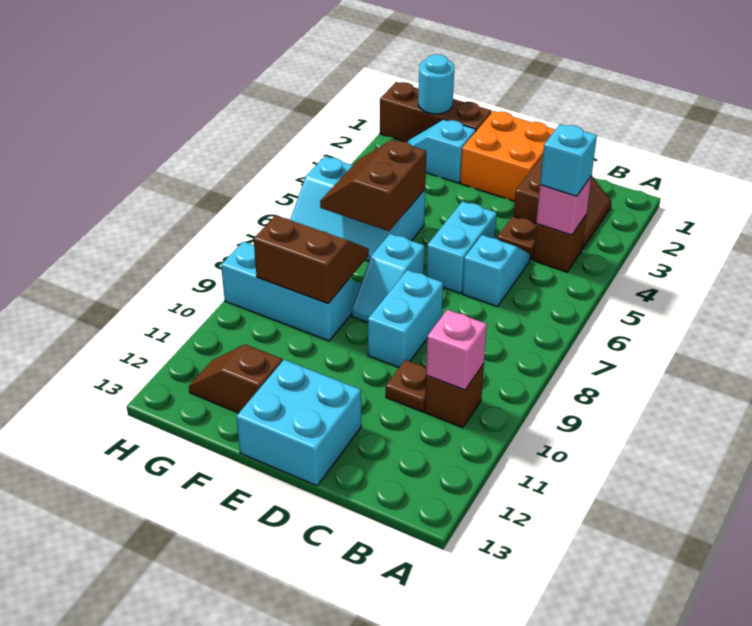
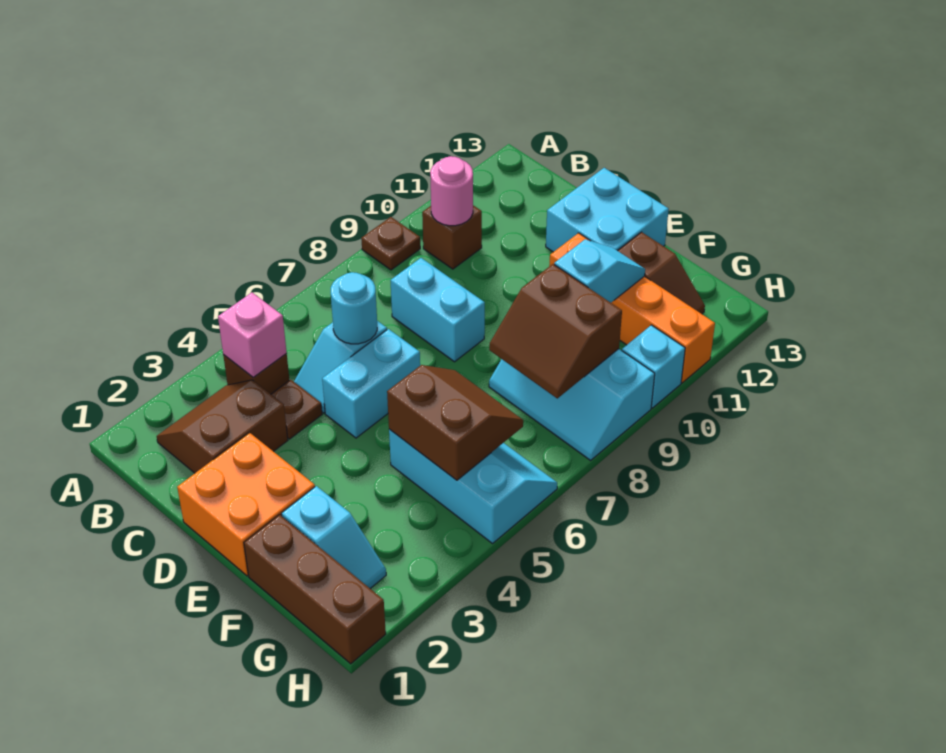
cyan 1x1 brick [540,124,597,196] -> cyan 1x1 brick moved to [622,325,685,408]
pink 1x1 brick [426,310,487,390] -> pink 1x1 round brick [430,156,473,226]
brown 1x1 plate [386,360,426,412] -> brown 1x1 plate moved to [361,217,420,270]
cyan 1x2 brick [368,270,443,367] -> cyan 1x2 brick turned to [390,258,485,362]
cyan 1x2 slope [352,234,425,322] -> cyan 1x2 slope moved to [554,239,645,303]
none -> orange 1x4 brick [549,233,715,383]
brown 2x2 slope [320,140,426,231] -> brown 2x2 slope turned to [387,365,523,480]
cyan 1x1 round brick [418,54,454,114] -> cyan 1x1 round brick moved to [331,272,377,344]

